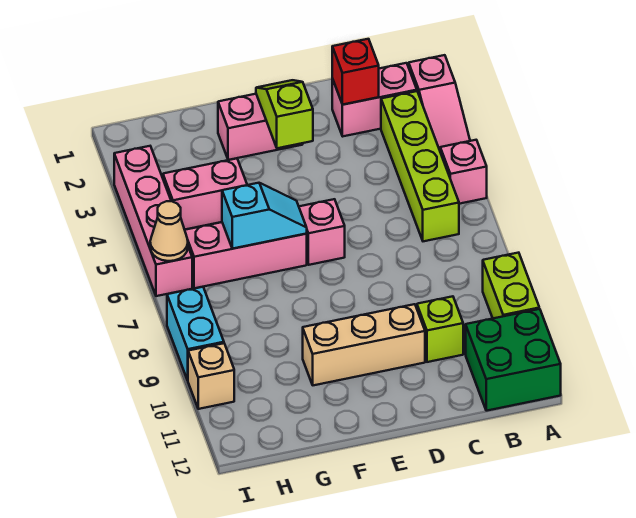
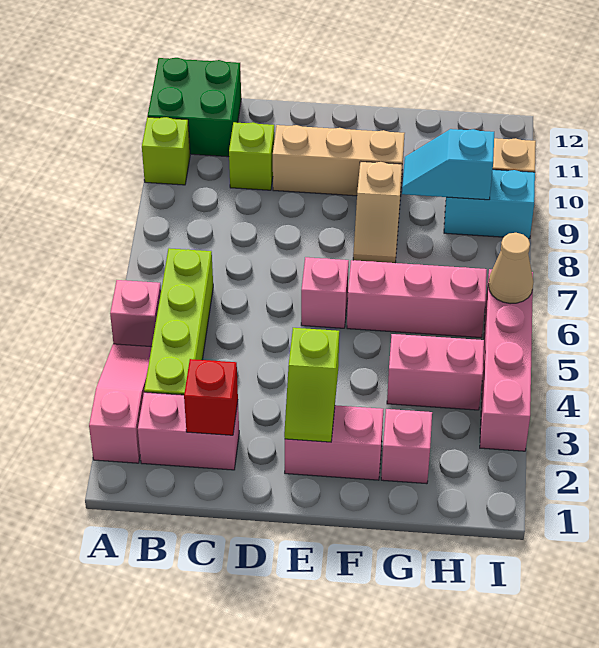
lime 1x2 brick [483,253,539,318] -> lime 1x1 brick [142,117,190,185]
cyan 1x2 slope [222,183,307,249] -> cyan 1x2 slope moved to [402,129,494,200]
none -> tan 1x2 slope [353,162,402,263]
none -> pink 1x1 brick [381,409,432,484]
cyan 1x2 brick [167,287,224,380] -> cyan 1x2 brick turned to [444,170,535,239]

